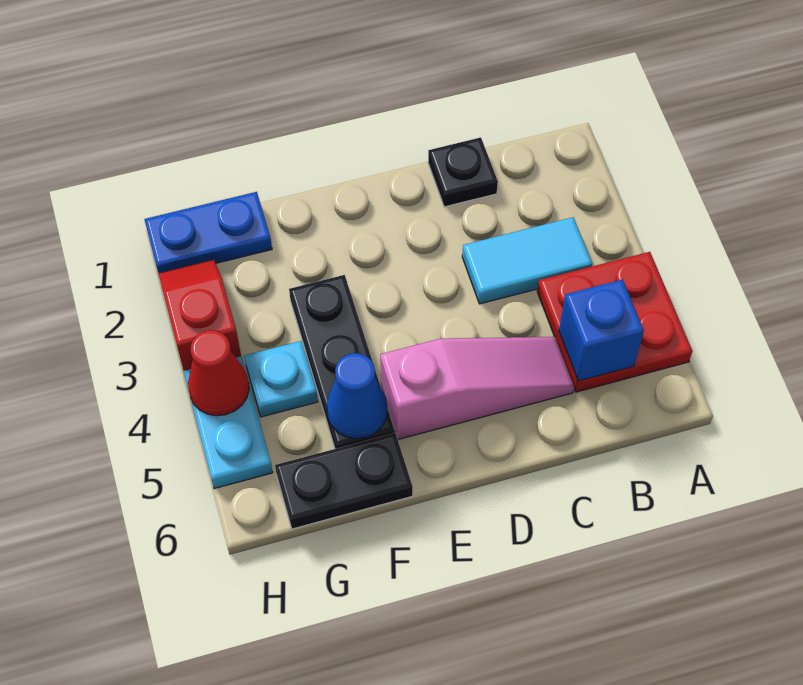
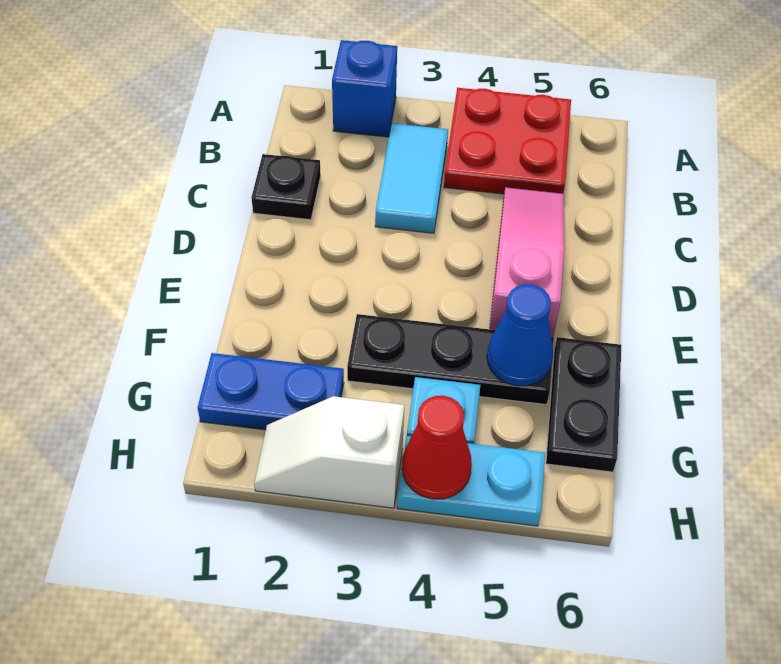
blue 1x1 brick [559,280,644,381] -> blue 1x1 brick moved to [332,40,397,137]
blue 1x2 plate [144,192,272,273] -> blue 1x2 plate turned to [198,353,344,430]
red 1x2 slope [158,259,241,371] -> white 1x2 slope [254,396,404,508]

